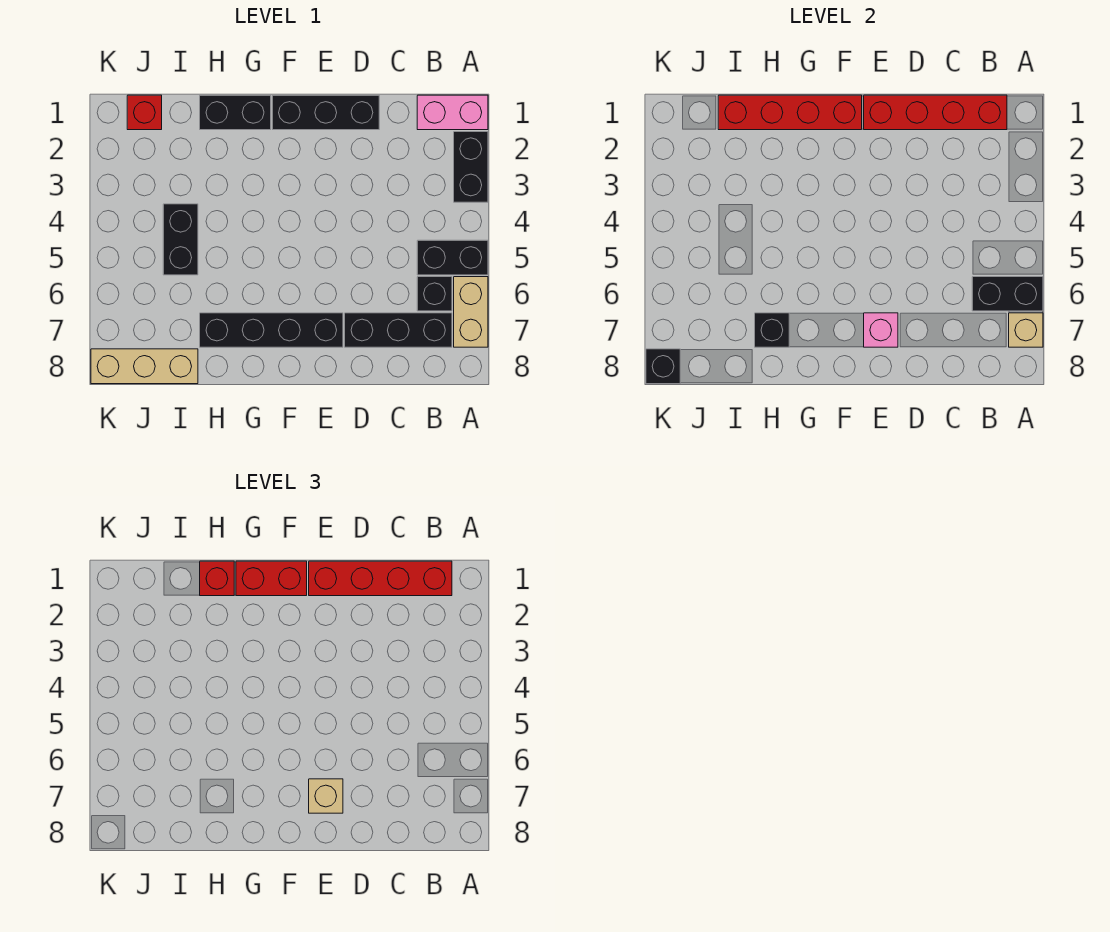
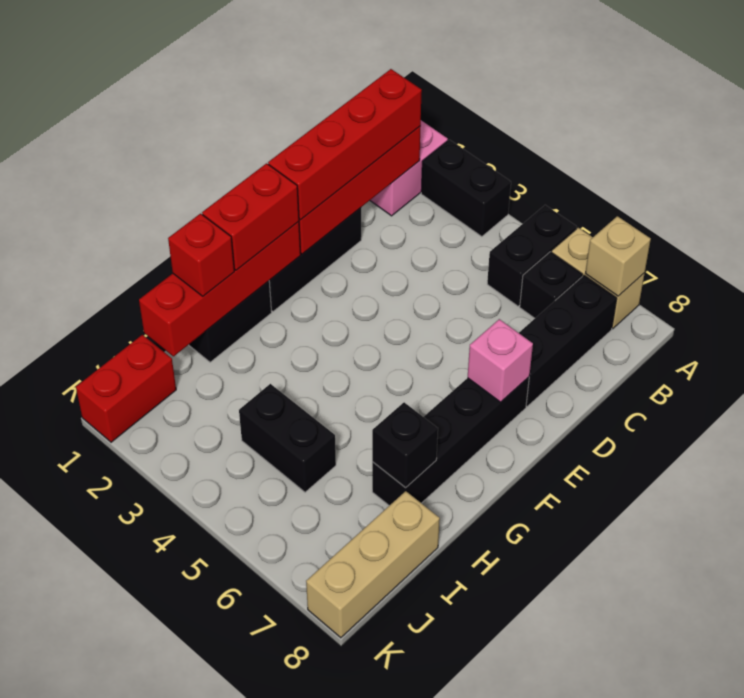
black 1x2 brick [972,277,1043,311] -> none
tan 1x1 brick [309,779,343,813] -> none
red 1x1 brick [127,95,162,130] -> red 1x2 brick [76,335,176,442]
black 1x1 brick [646,349,680,384] -> none

